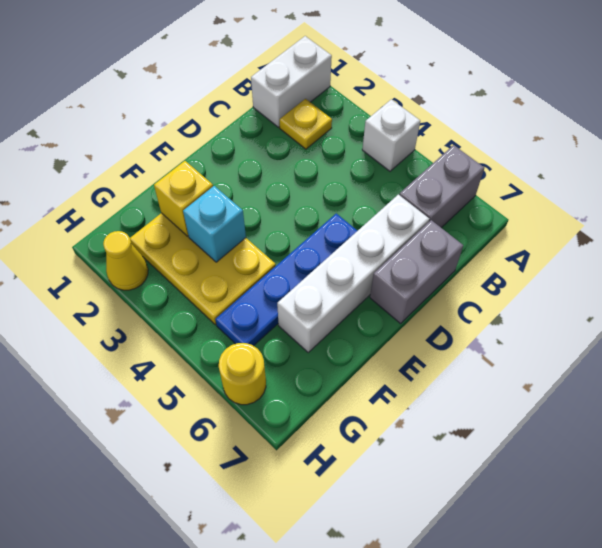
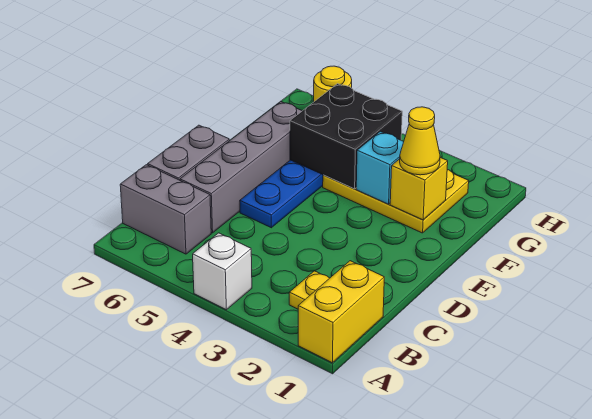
white 1x2 brick [251,36,332,127] -> yellow 1x2 brick [298,261,384,363]
grey 1x2 brick [399,145,484,228] -> grey 1x2 brick turned to [120,165,211,254]
white 1x4 brick [277,195,429,352] -> grey 1x4 brick [180,102,302,233]
none -> black 2x2 brick [290,84,402,189]
yellow 1x1 cone [103,231,148,290] -> yellow 1x1 cone moved to [400,107,440,175]

